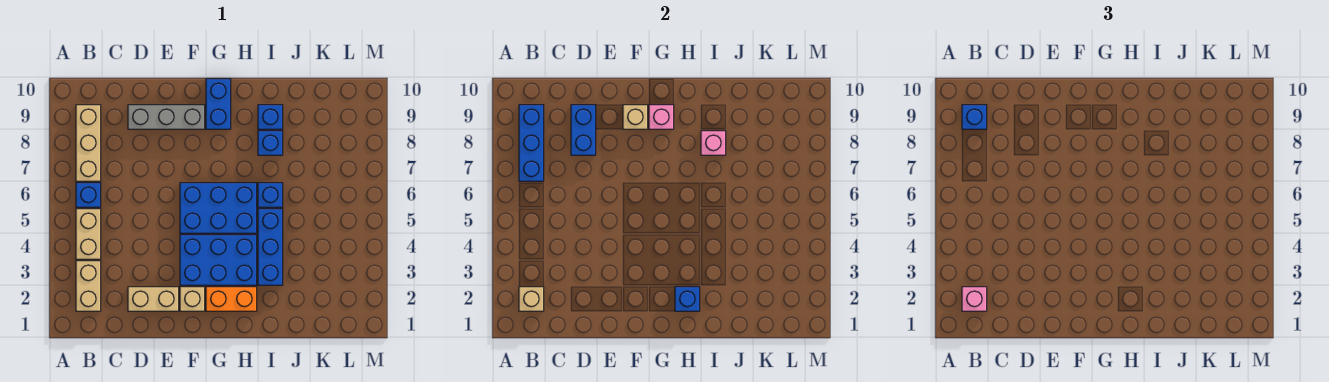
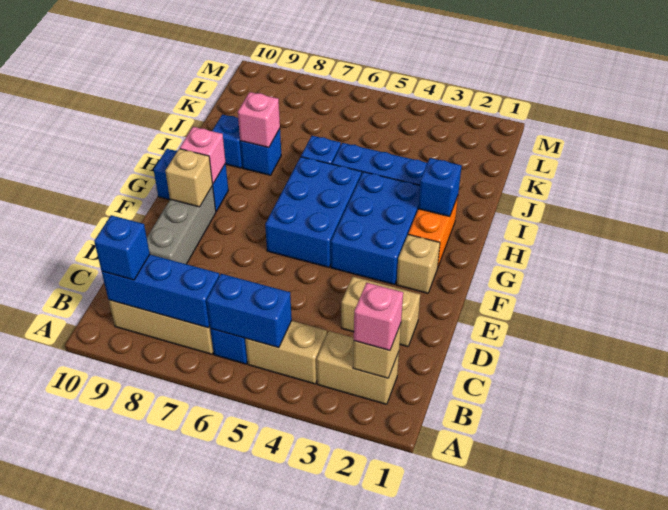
tan 1x2 brick [128,287,179,311] -> tan 1x2 brick turned to [341,277,420,347]
blue 1x2 brick [571,105,596,155] -> blue 1x2 brick moved to [206,274,292,348]

